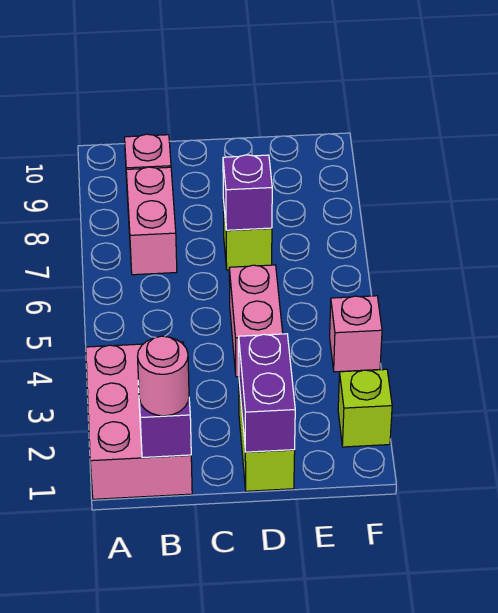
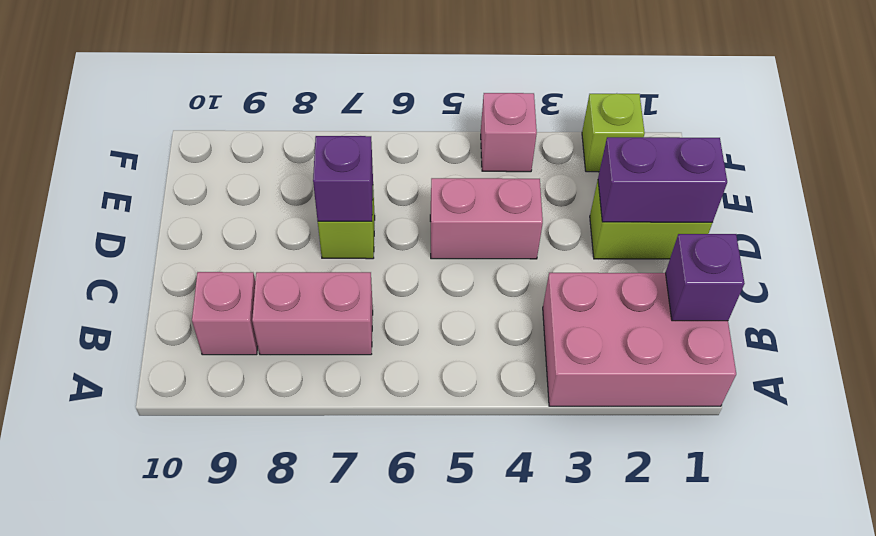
pink 1x1 round brick [138,336,189,416] -> none

